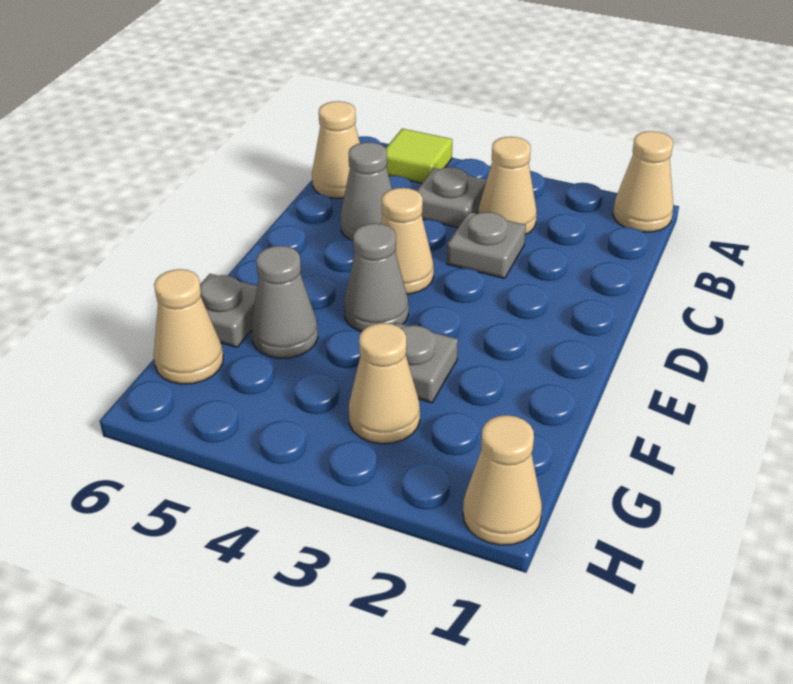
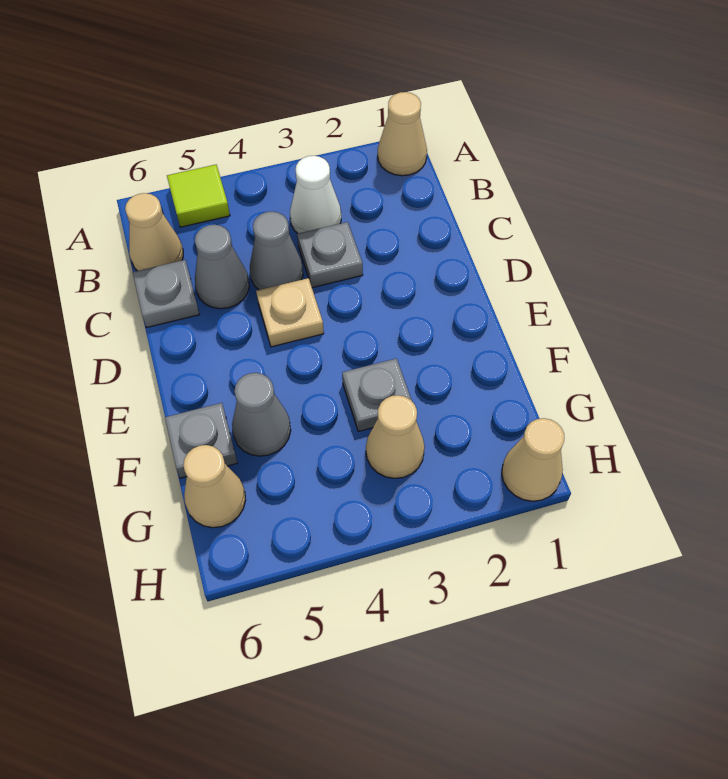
tan 1x1 cone [478,137,537,234] -> white 1x1 cone [290,156,341,233]
grey 1x1 plate [417,167,487,228] -> grey 1x1 plate moved to [133,260,200,327]
tan 1x1 cone [381,188,434,294] -> tan 1x1 plate [256,278,324,347]
grey 1x1 cone [344,223,409,332] -> grey 1x1 cone moved to [250,211,303,290]

